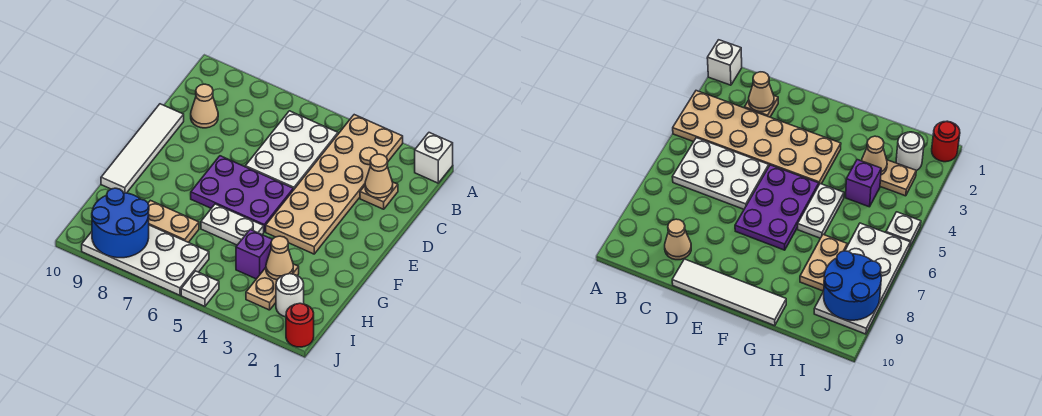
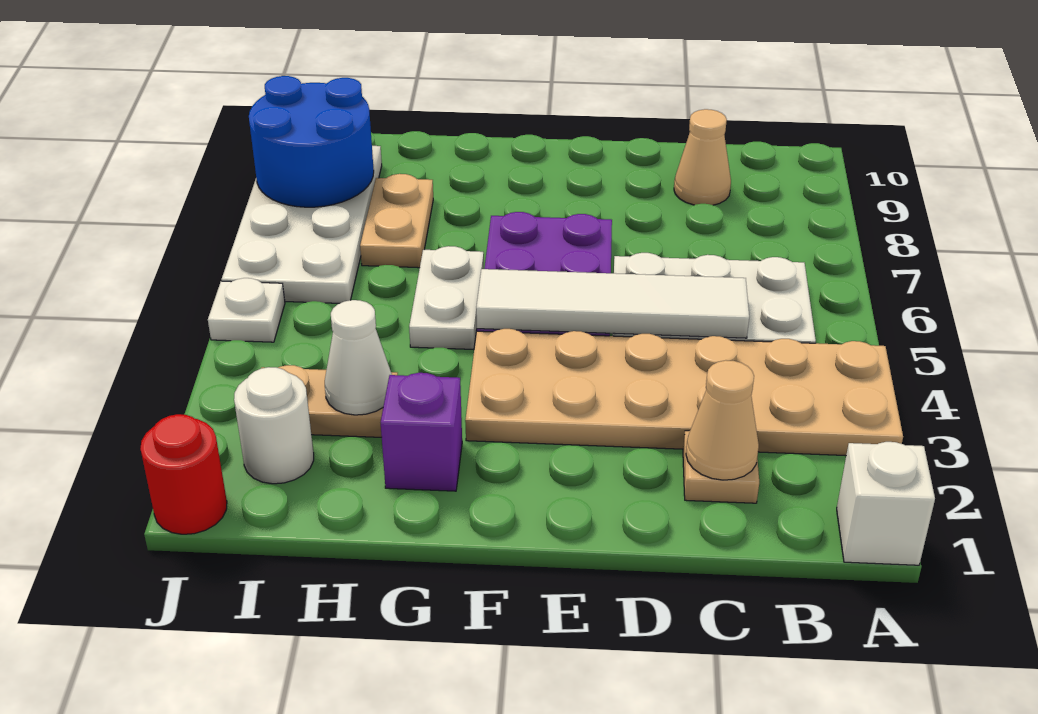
white 1x4 tile [101,104,184,193] -> white 1x4 tile moved to [476,269,749,338]
tan 1x1 cone [266,236,293,280] -> white 1x1 cone [325,300,392,415]
purple 1x1 brick [236,230,272,279] -> purple 1x1 brick moved to [381,373,462,491]

